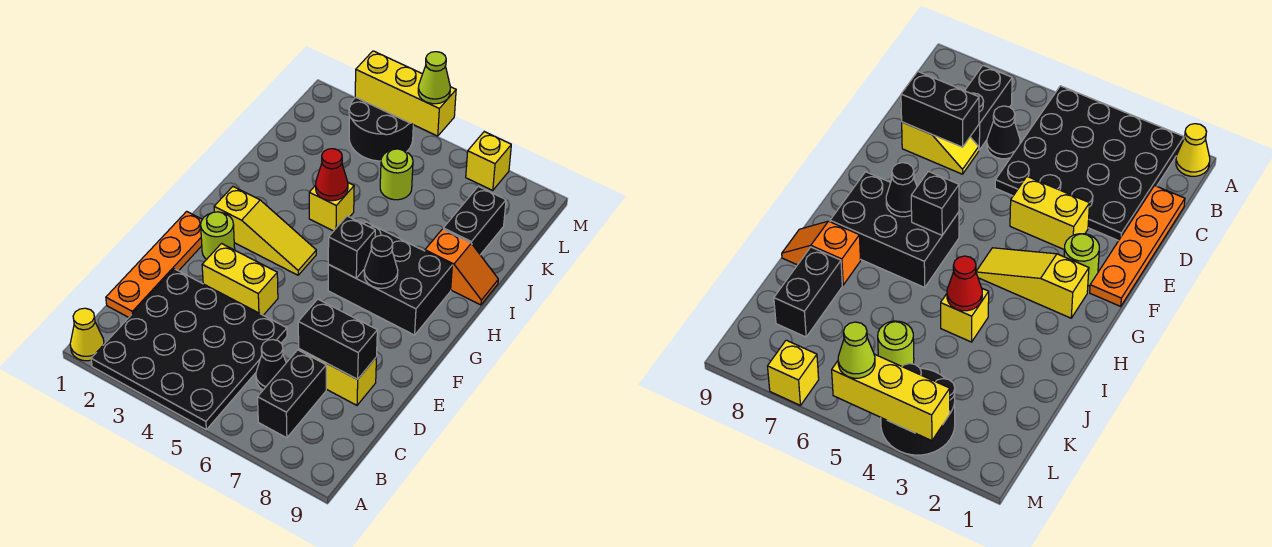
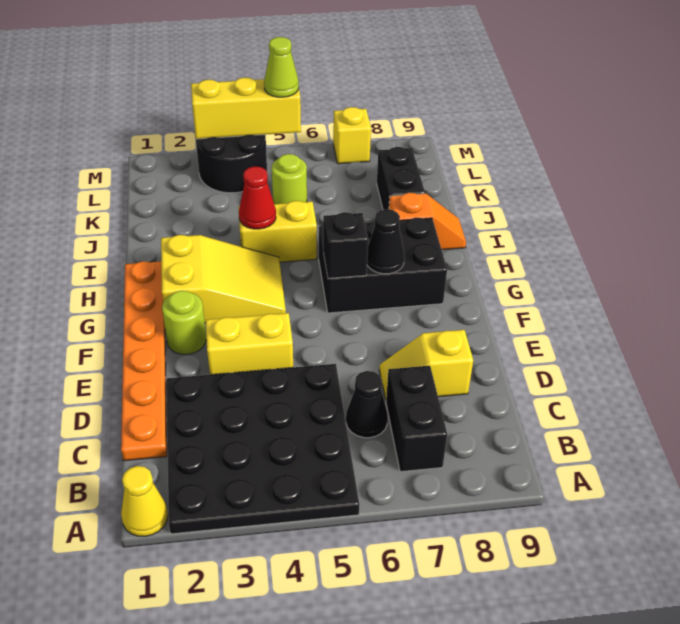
orange 1x4 plate [106,211,202,317] -> orange 1x6 plate [121,261,167,461]
black 1x2 brick [298,299,377,379] -> none
yellow 1x3 slope [214,187,316,275] -> yellow 2x3 slope [161,235,286,323]
yellow 1x1 brick [309,183,354,231] -> yellow 1x2 brick [238,201,317,262]

